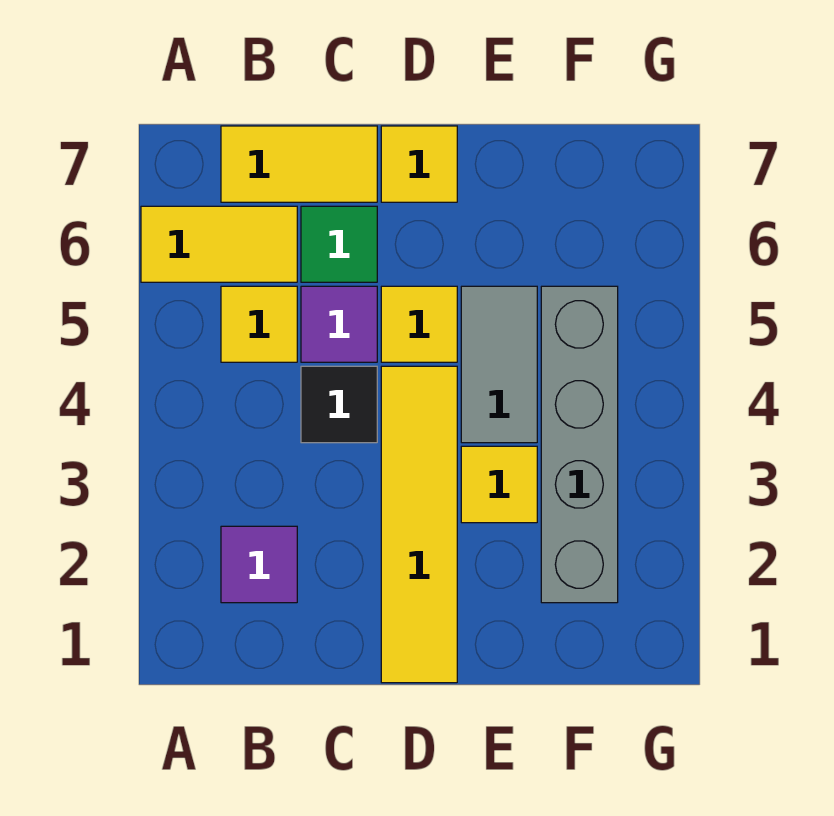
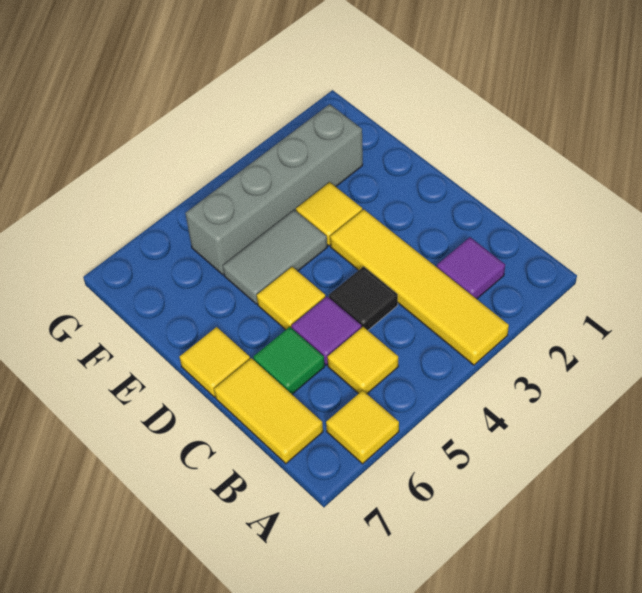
yellow 1x2 tile [141,206,297,282] -> yellow 1x1 tile [326,390,399,464]
yellow 1x4 tile [381,366,457,683] -> yellow 1x4 tile turned to [330,210,509,365]

